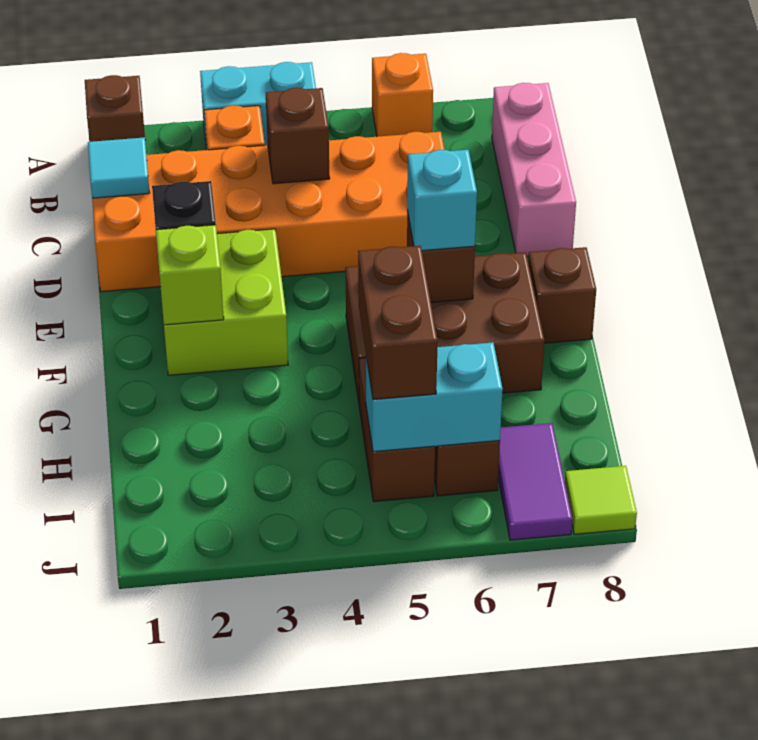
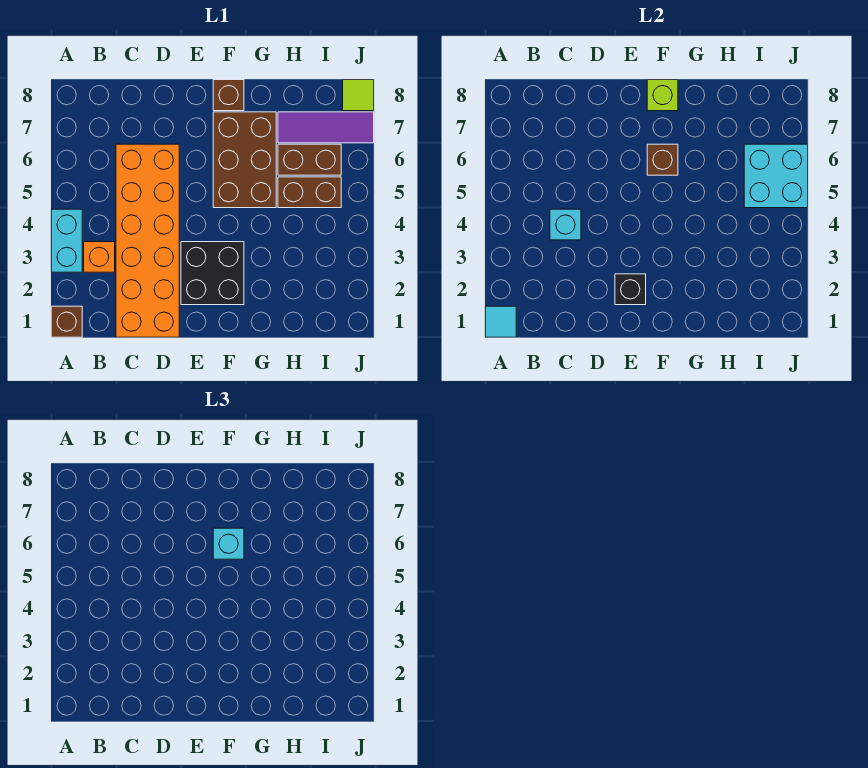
orange 1x1 brick [372,53,433,137] -> none
pink 1x3 brick [492,83,576,256] -> none
cyan 1x1 tile [88,137,150,198] -> cyan 1x1 tile moved to [485,306,516,337]
brown 1x1 brick [266,88,330,184] -> cyan 1x1 brick [550,209,581,240]
lime 2x2 brick [164,229,288,375] -> black 2x2 brick [181,242,244,305]
lime 1x1 brick [156,225,224,325] -> lime 1x1 brick moved to [647,80,678,111]
brown 1x2 brick [358,246,438,400] -> none
cyan 1x2 brick [366,342,503,452] -> cyan 2x2 brick [744,144,808,208]
purple 1x2 tile [498,423,572,540] -> purple 1x3 tile [278,112,374,143]

